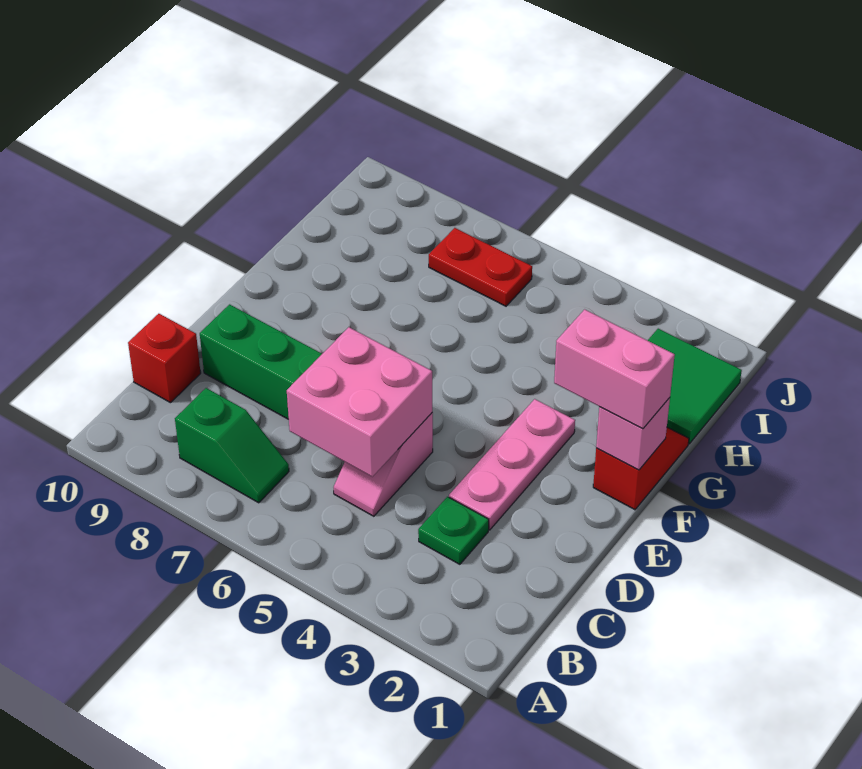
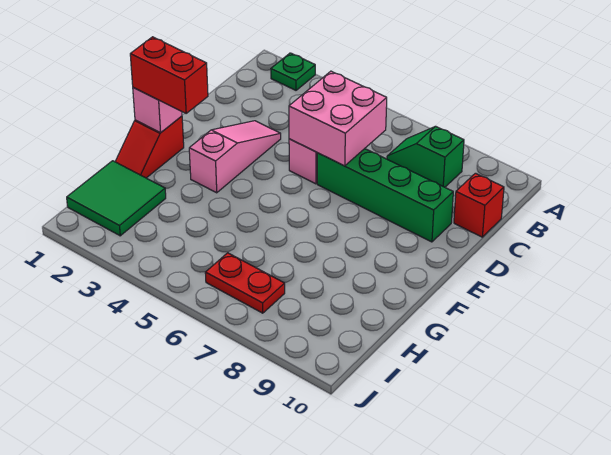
green 1x1 plate [418,497,489,564] -> green 1x1 plate moved to [271,53,315,90]
pink 1x3 plate [449,399,575,530] -> pink 1x3 slope [189,121,281,193]
pink 1x2 brick [554,309,675,429] -> red 1x2 brick [130,37,208,113]

